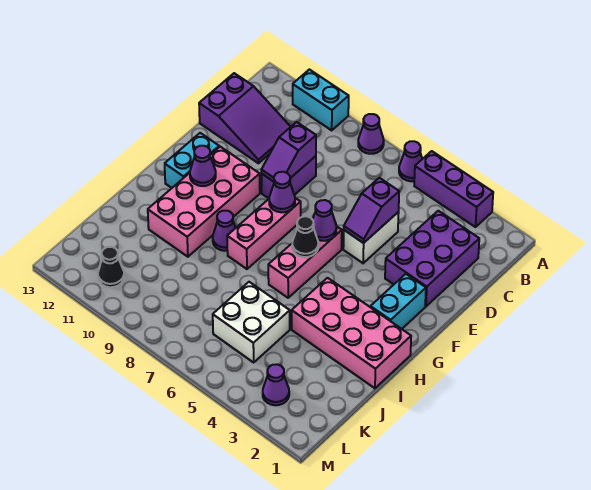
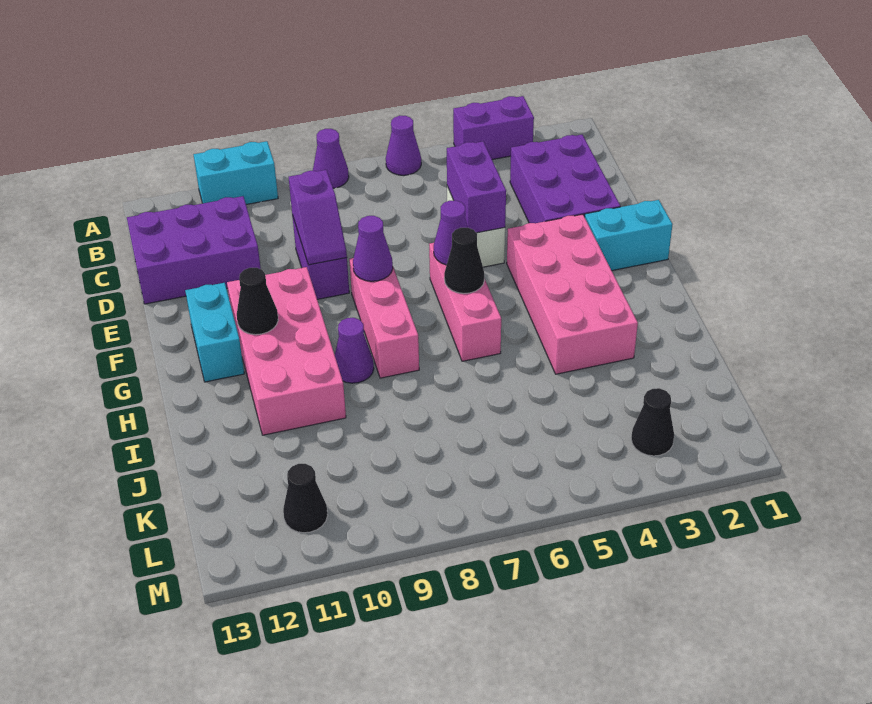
purple 1x3 brick [414,151,493,227] -> purple 1x2 brick [453,96,534,160]
purple 2x3 slope [199,73,290,163] -> purple 2x3 brick [127,196,261,304]
purple 1x2 slope [344,178,399,243] -> purple 1x2 brick [447,142,506,233]
cyan 1x2 brick [370,274,426,329] -> cyan 1x2 brick turned to [585,200,673,271]
purple 1x1 cone [190,146,216,186] -> black 1x1 cone [237,268,278,335]
pink 2x4 brick [292,278,411,388] -> pink 2x4 brick turned to [507,214,638,374]
white 2x2 brick [213,282,290,362] -> none
purple 1x1 cone [263,364,289,405] -> black 1x1 cone [631,388,674,456]

